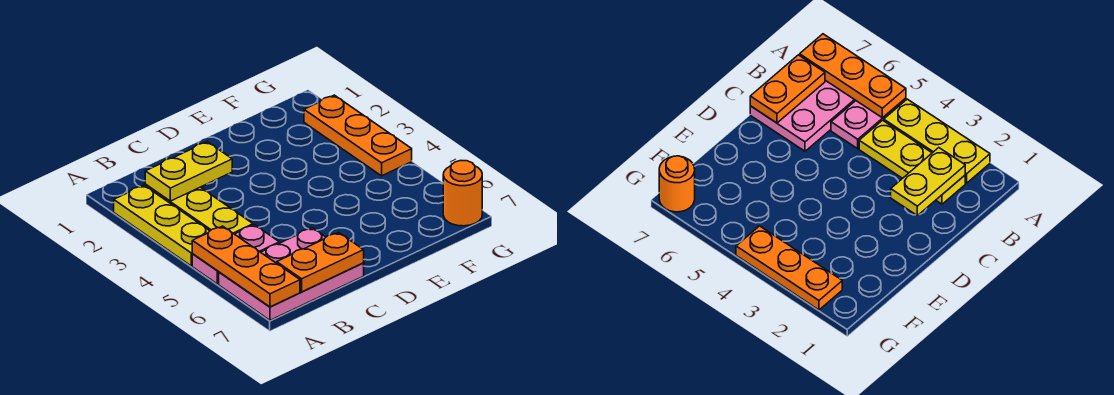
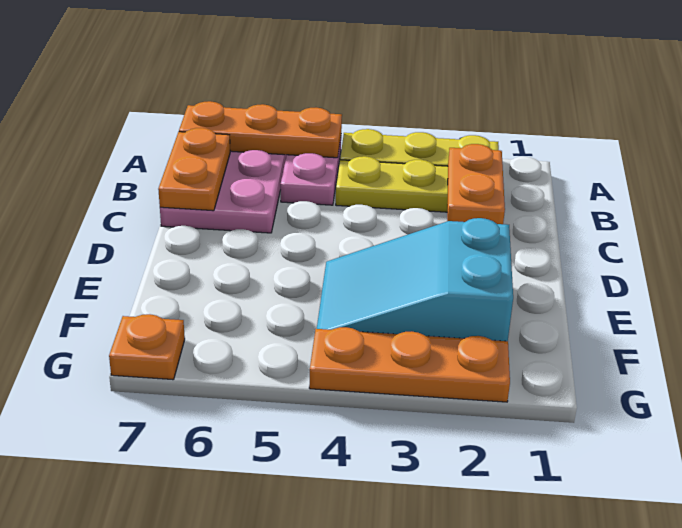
yellow 1x2 plate [145,142,232,201] -> orange 1x2 plate [447,144,505,224]
none -> cyan 2x3 slope [317,218,513,341]
orange 1x1 round brick [443,161,482,226] -> orange 1x1 plate [109,314,185,380]

